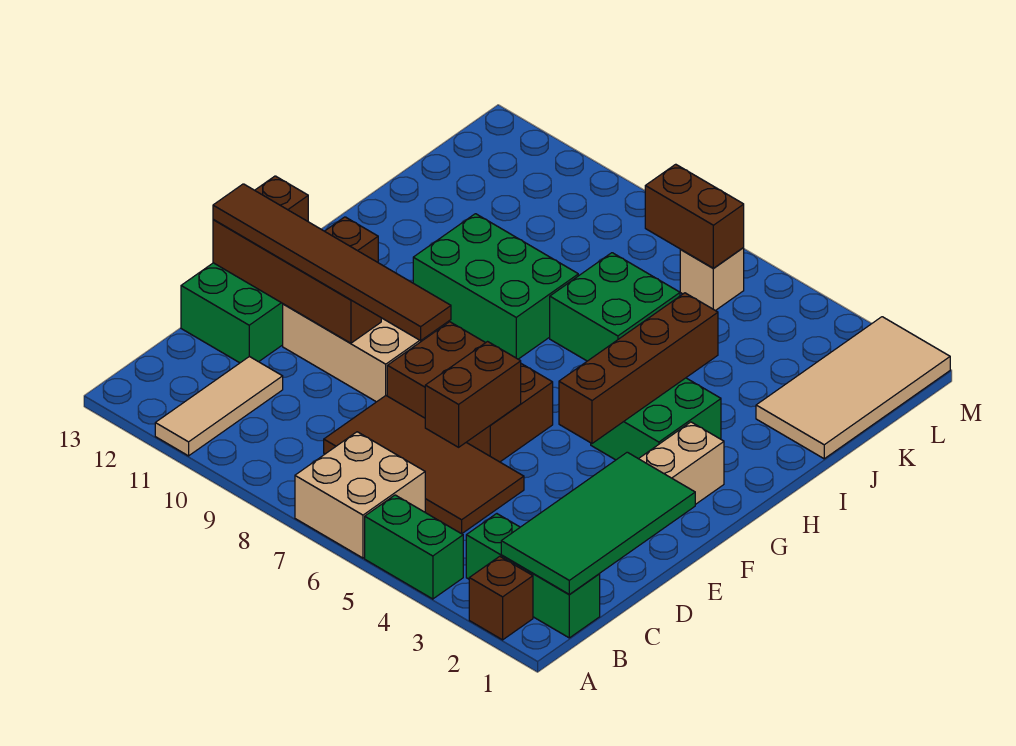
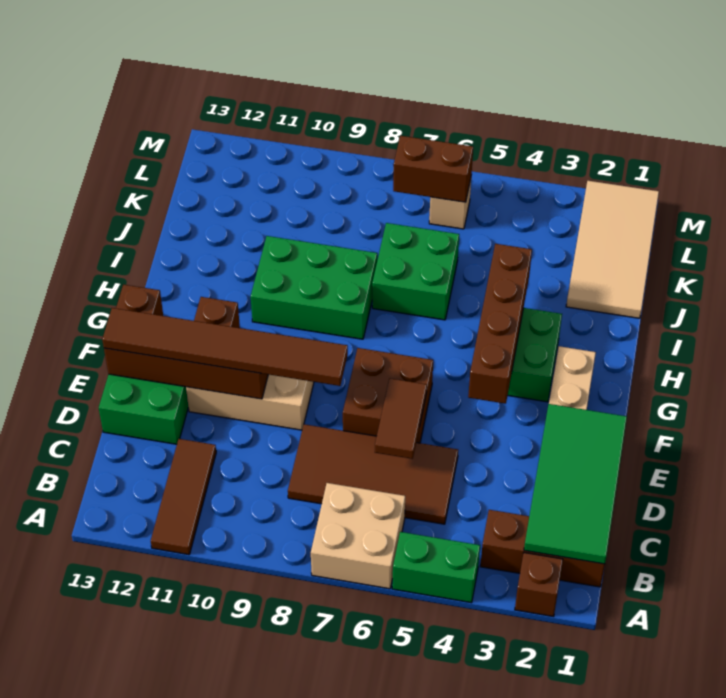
tan 1x3 tile [155,356,283,456] -> brown 1x3 tile [151,439,216,555]
green 1x3 brick [466,514,600,638] -> brown 1x3 brick [480,510,605,587]
brown 1x2 brick [425,342,521,447] -> brown 1x2 tile [375,378,427,459]
brown 2x3 brick [387,322,553,462] -> brown 2x2 brick [343,348,433,443]

